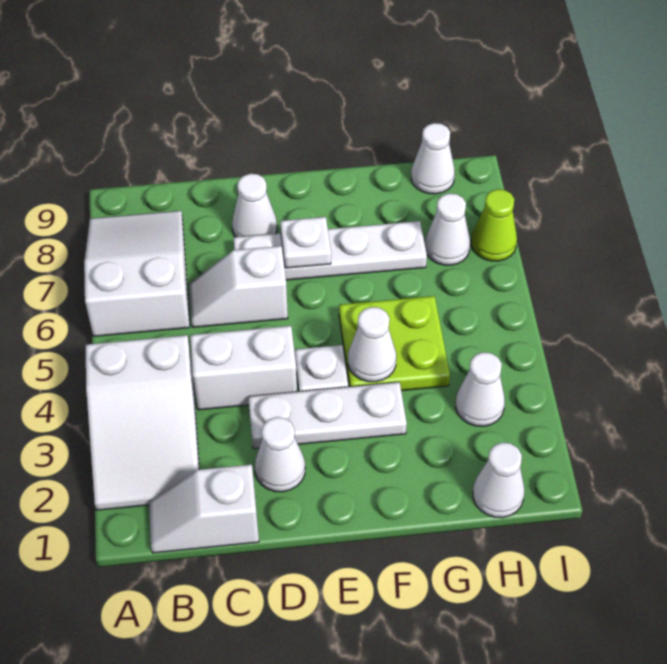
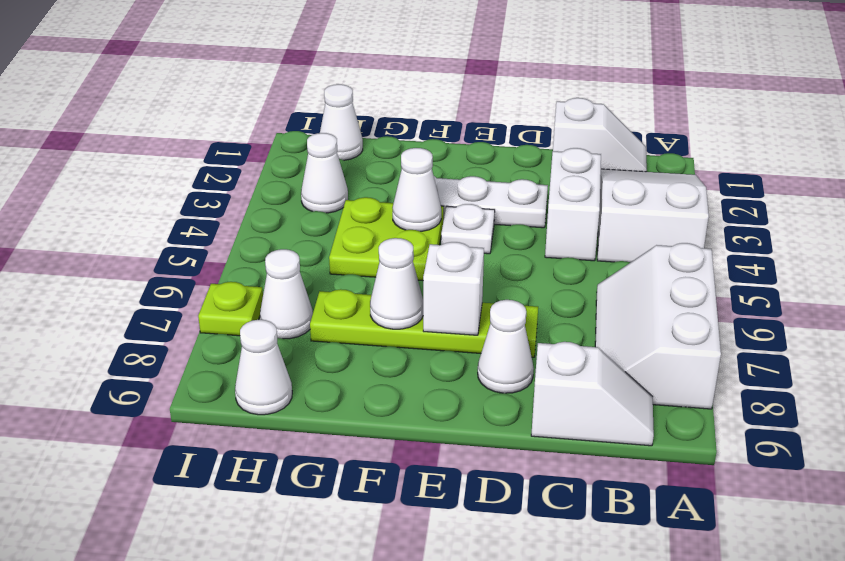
white 2x3 slope [84,211,190,336] -> white 2x3 slope turned to [595,243,721,409]
white 1x2 brick [190,326,297,410] -> white 1x2 brick turned to [545,148,601,261]
white 1x2 slope [189,246,288,327] -> white 1x2 slope moved to [531,342,654,446]
white 1x1 cone [255,417,305,492] -> white 1x1 cone moved to [370,238,423,329]
white 1x4 plate [233,221,427,280] -> lime 1x4 plate [310,289,538,357]
white 1x1 plate [280,217,331,268] -> white 1x1 brick [423,242,484,335]
lime 1x1 cone [471,189,517,261] -> lime 1x1 plate [198,282,263,336]

